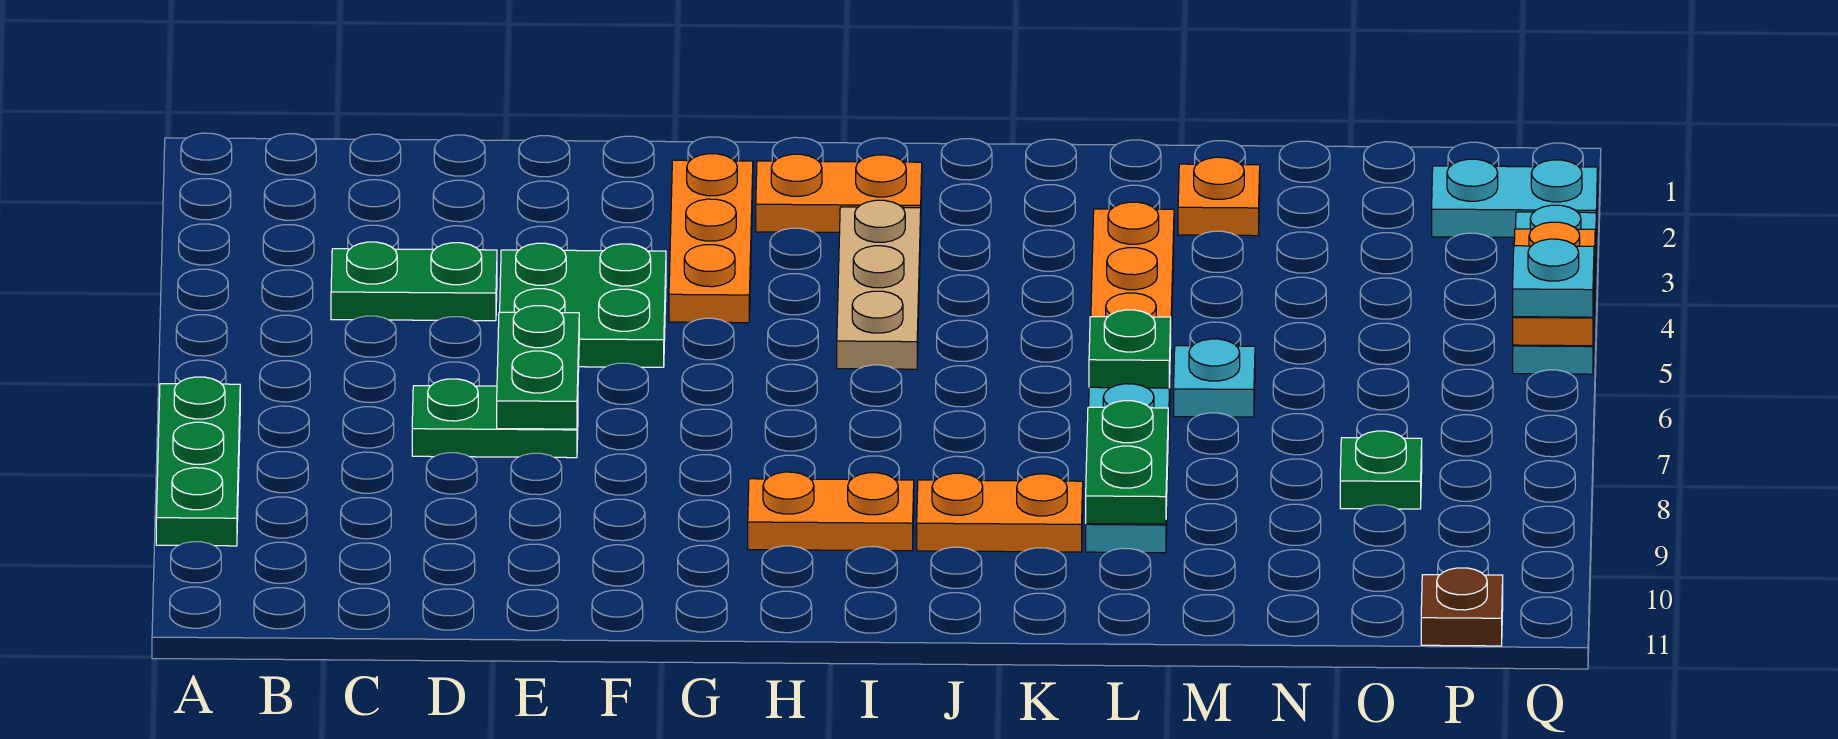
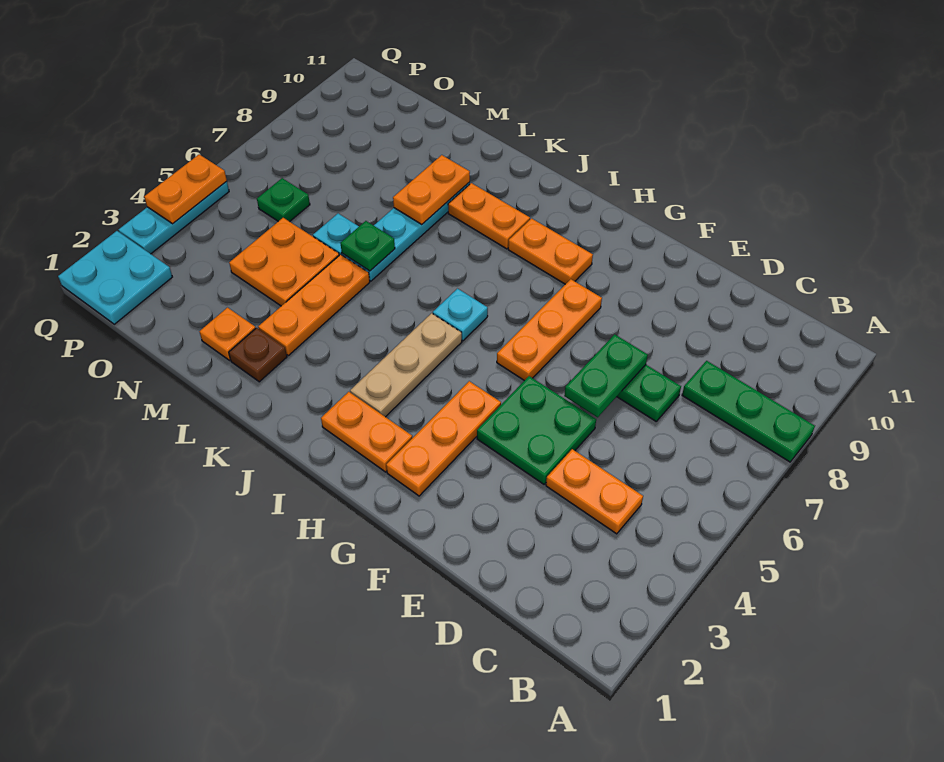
green 1x3 plate [156,377,240,546] -> green 1x3 plate turned to [682,361,815,462]
green 1x2 plate [331,242,497,321] -> orange 1x2 plate [546,449,643,534]
none -> orange 1x3 plate [497,279,602,381]
green 1x2 plate [1086,401,1168,524] -> orange 1x2 plate [393,155,470,224]
none -> orange 2x2 plate [229,218,339,306]
green 1x1 plate [1340,431,1422,509] -> green 1x1 plate moved to [257,178,310,222]
cyan 1x2 plate [1432,159,1598,237] -> cyan 2x2 plate [58,231,172,324]
brown 1x1 plate [1421,568,1503,646] -> brown 1x1 plate moved to [229,328,287,382]
cyan 1x1 plate [1513,239,1594,317] -> cyan 1x1 plate moved to [433,289,488,341]

